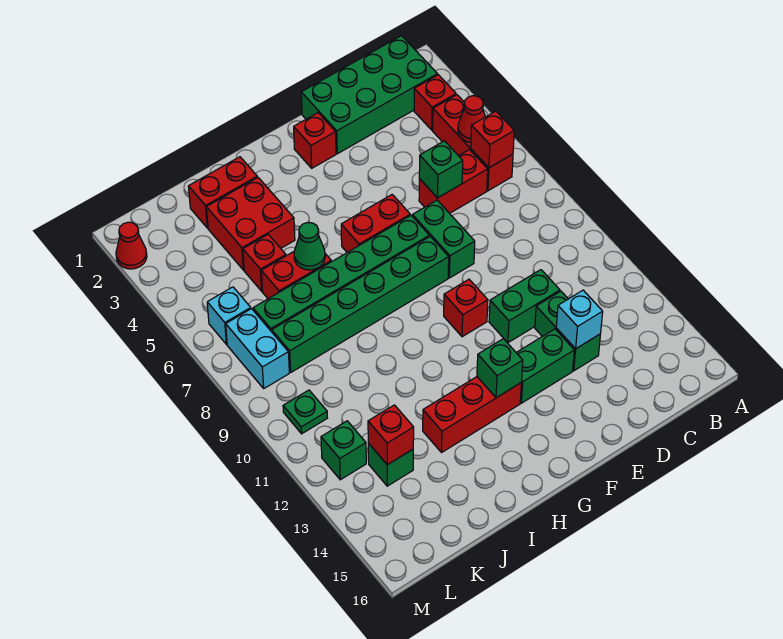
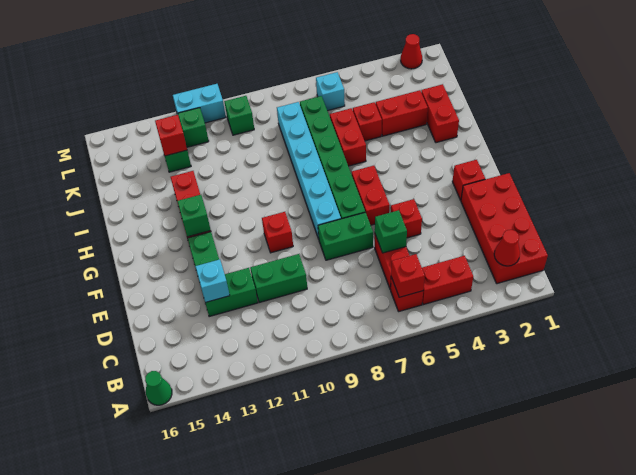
green 2x4 brick [301,36,437,154] -> red 2x4 brick [461,173,548,284]
red 1x1 brick [414,75,456,130] -> red 1x1 brick moved to [391,199,422,238]
red 1x1 cone [458,96,485,142] -> red 1x1 cone moved to [494,230,520,266]
green 1x2 brick [489,270,560,343] -> green 1x2 brick turned to [250,254,307,303]
green 1x6 brick [272,236,449,372] -> cyan 1x6 brick [277,102,341,239]
red 2x2 brick [206,177,295,270] -> red 1x2 brick [375,90,428,136]
green 1x1 cone [294,223,325,270] -> green 1x1 cone moved to [145,371,172,405]
cyan 1x2 brick [226,309,289,388] -> cyan 1x2 brick moved to [173,84,226,123]
green 1x1 plate [283,390,327,434] -> green 1x1 brick [224,96,254,135]

